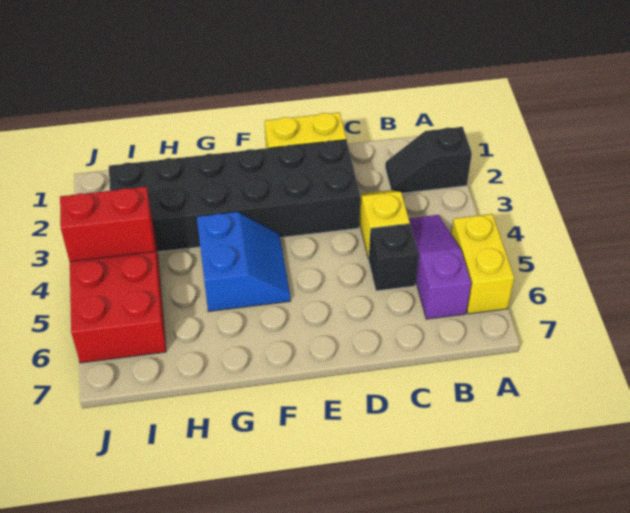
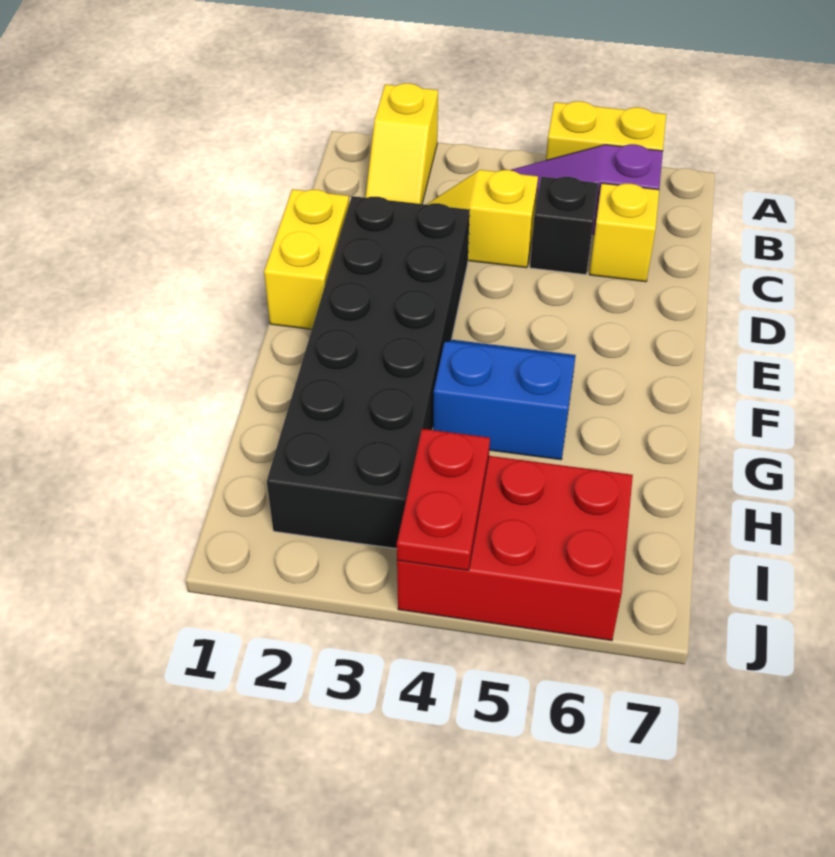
black 1x2 slope [385,127,472,193] -> yellow 1x2 slope [366,83,438,204]
none -> yellow 1x1 brick [589,183,659,282]
red 1x2 brick [60,187,155,262] -> red 1x2 plate [397,429,490,570]

